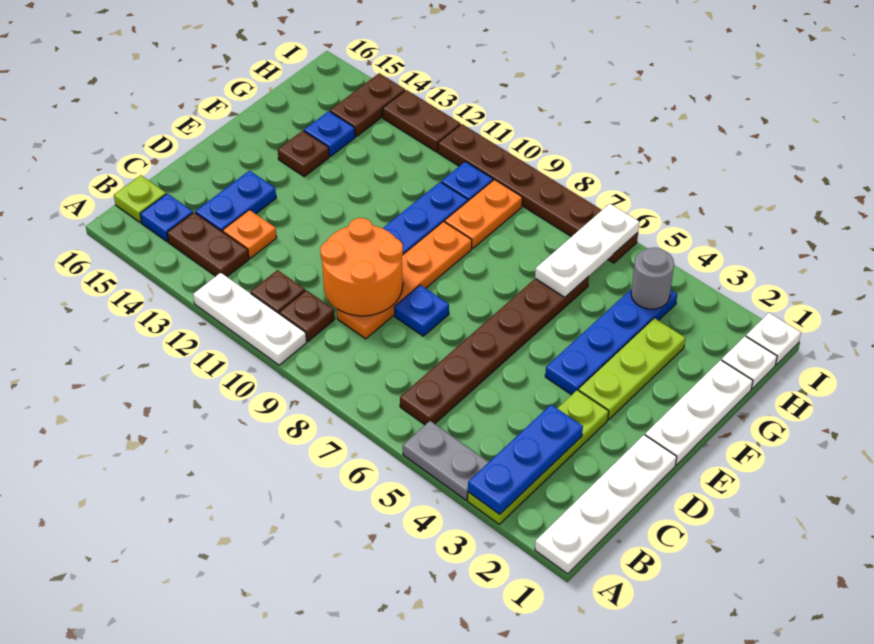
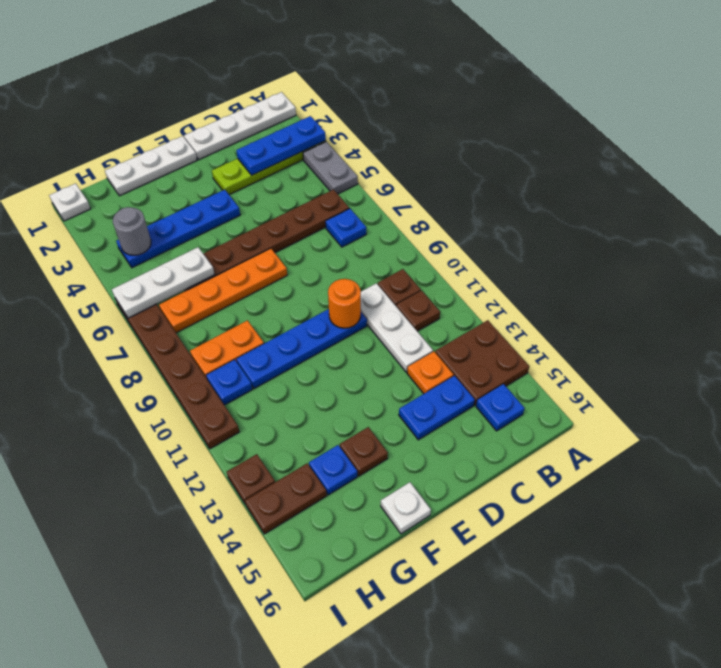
white 1x3 plate [193,273,307,365] -> white 1x3 plate moved to [361,283,433,372]
brown 1x2 plate [167,212,249,277] -> brown 2x2 plate [435,320,529,405]
lime 1x1 plate [114,175,166,223] -> none
orange 1x4 plate [337,222,472,339] -> orange 1x4 plate moved to [159,248,287,333]
orange 2x2 round brick [320,218,403,316] -> orange 1x1 round brick [328,279,361,328]
blue 1x1 plate [394,285,449,336] -> blue 1x1 plate moved to [326,208,366,247]
lime 1x3 plate [578,318,685,420] -> none
white 1x1 plate [722,336,777,389] -> white 1x1 plate moved to [381,482,431,534]
brown 1x2 plate [383,90,460,152] -> brown 1x1 plate [227,454,275,505]

